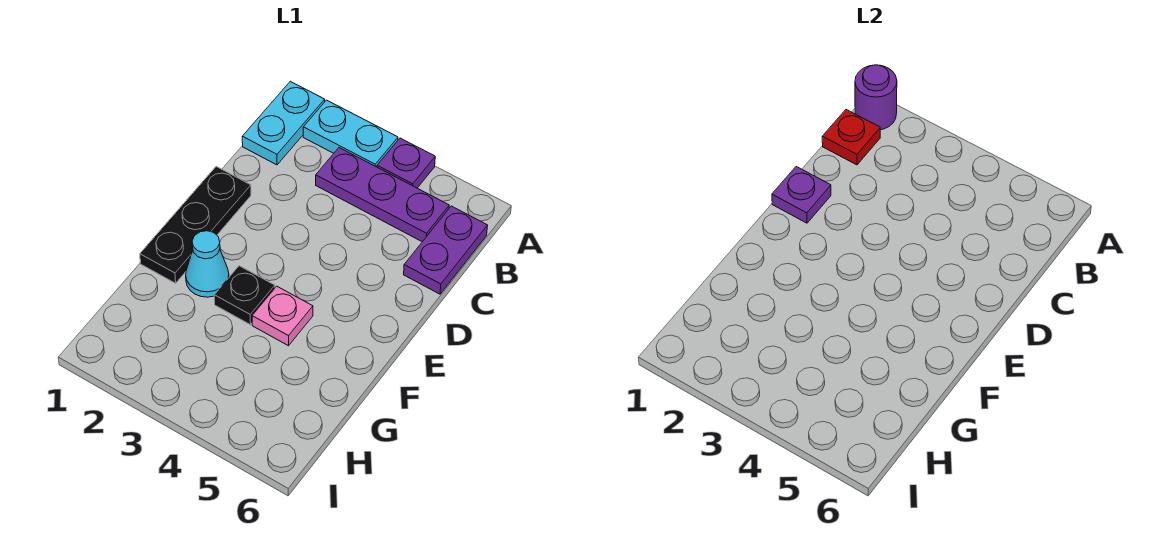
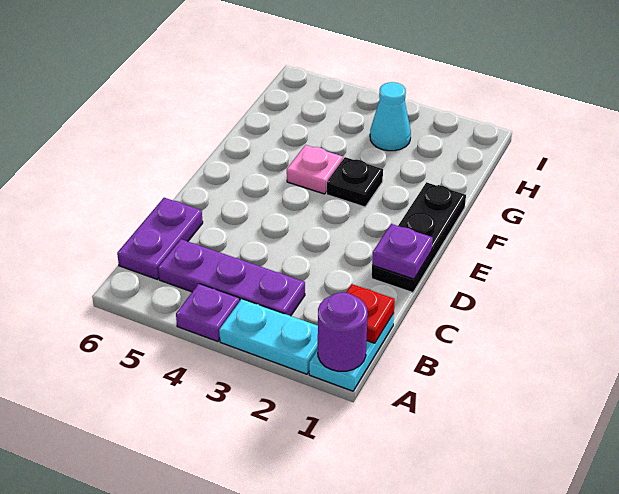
cyan 1x1 cone [186,231,229,297] -> cyan 1x1 cone moved to [370,82,411,151]

